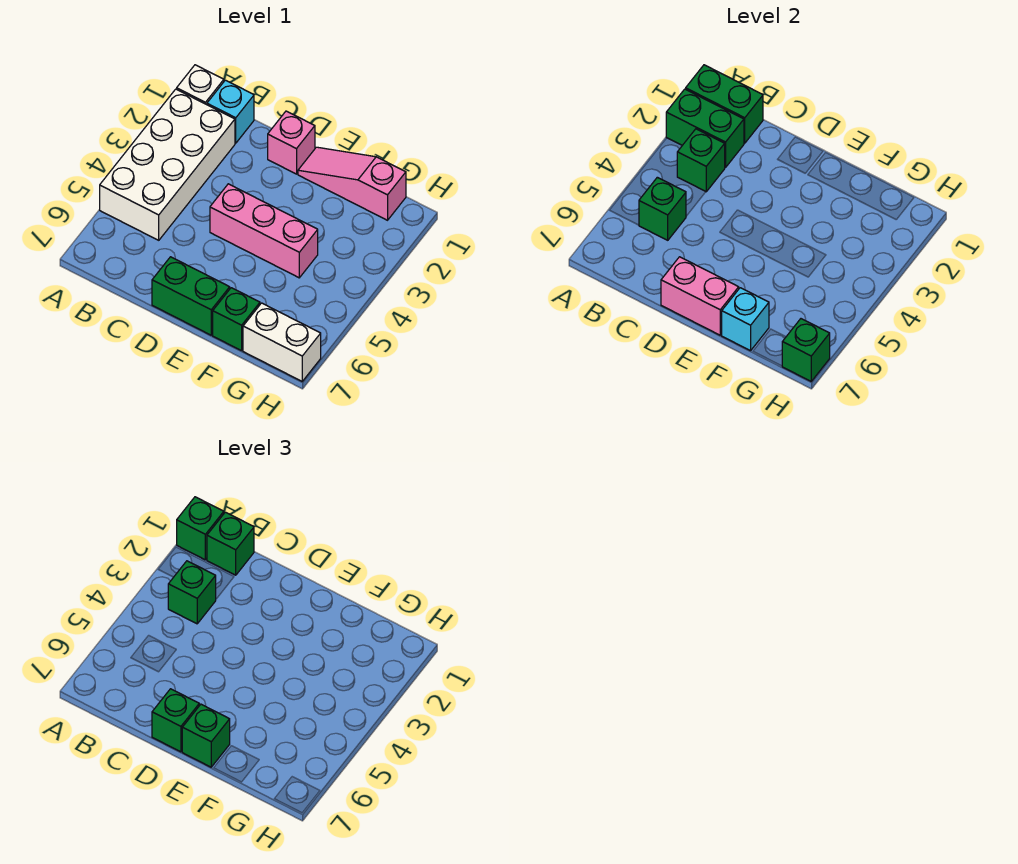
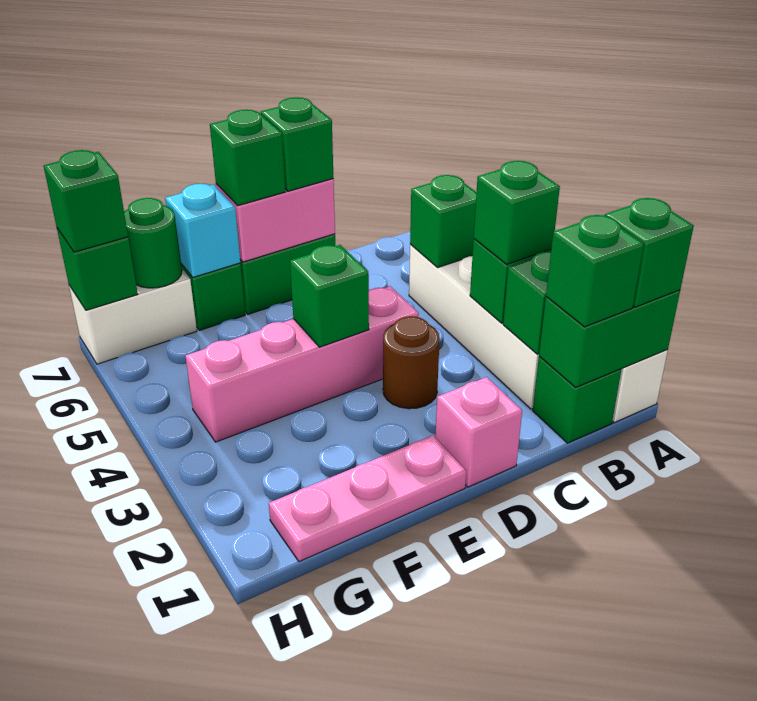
cyan 1x1 brick [207,80,254,143] -> green 1x1 brick [533,356,622,443]
none -> brown 1x1 round brick [383,316,440,409]
pink 1x3 brick [210,184,318,278] -> pink 1x4 brick [185,286,419,442]
pink 1x3 slope [298,147,406,220] -> pink 1x3 plate [269,436,466,562]
none -> green 1x1 brick [290,245,369,347]
none -> green 1x1 round brick [124,198,182,288]
none -> green 1x1 brick [44,150,128,252]

